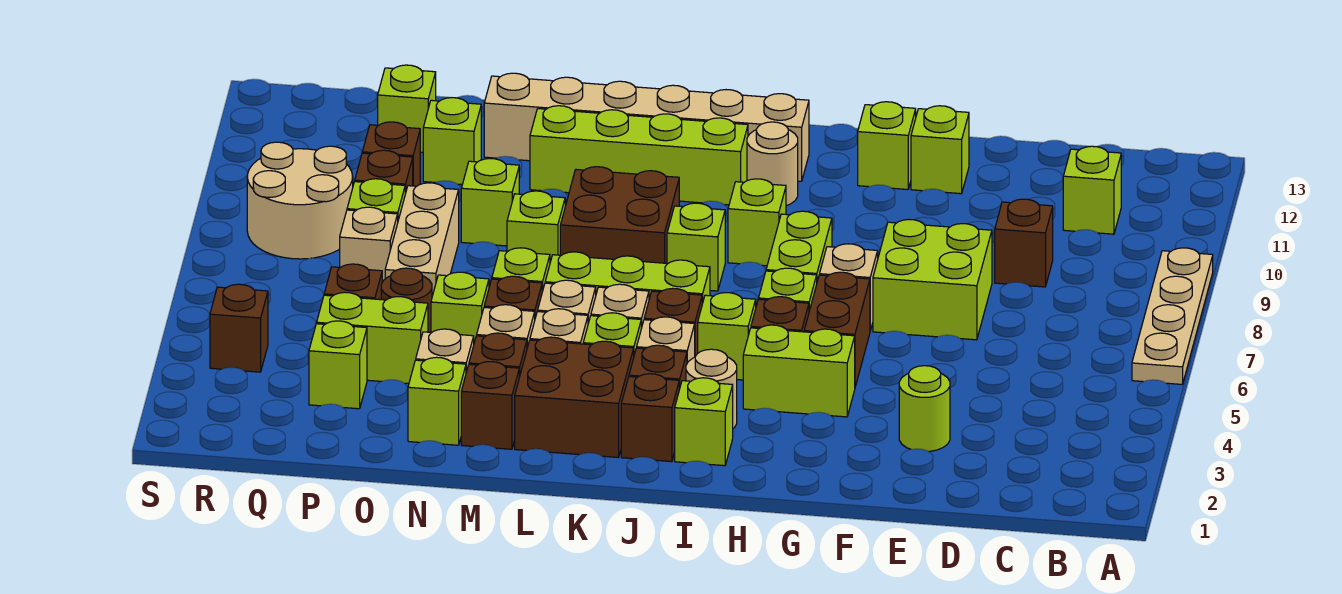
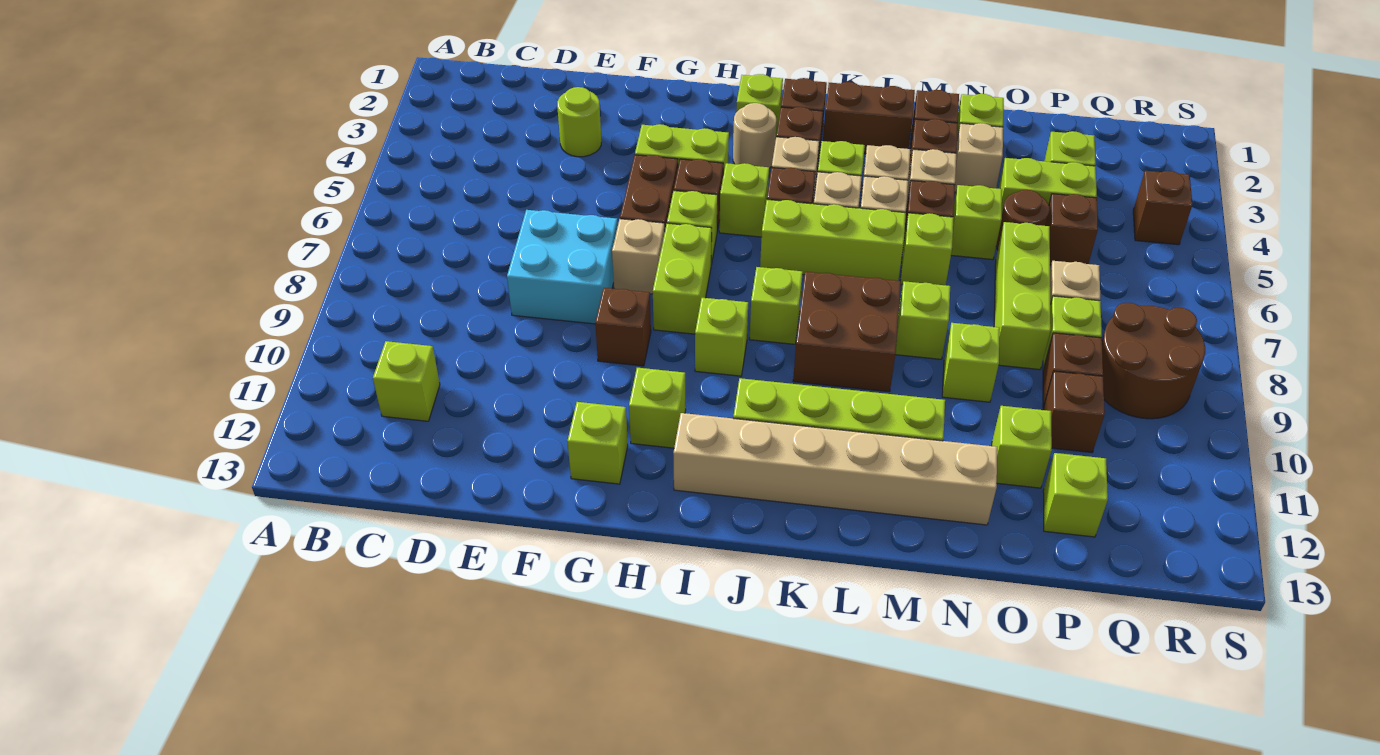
tan 1x4 plate [1132,248,1213,384] -> none
brown 1x1 brick [995,199,1053,287] -> brown 1x1 brick moved to [595,288,651,366]
lime 2x2 brick [873,219,992,340] -> cyan 2x2 brick [507,210,618,324]
lime 1x1 brick [911,106,969,194] -> lime 1x1 brick moved to [629,368,686,448]
tan 1x1 round brick [747,122,798,206] -> none
brown 2x2 brick [515,337,634,458] -> brown 1x2 brick [823,82,915,154]
tan 1x3 brick [385,183,459,296] -> lime 1x3 brick [994,222,1051,370]
tan 2x2 round brick [247,142,353,259] -> brown 2x2 round brick [1102,303,1205,419]

